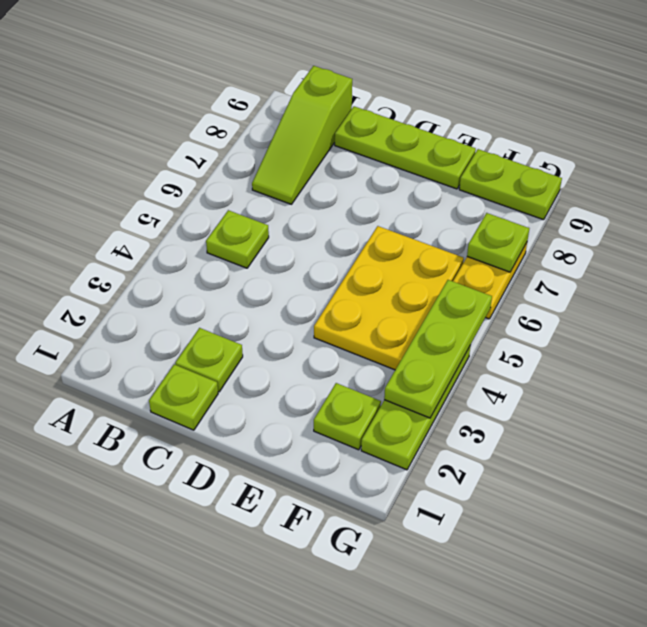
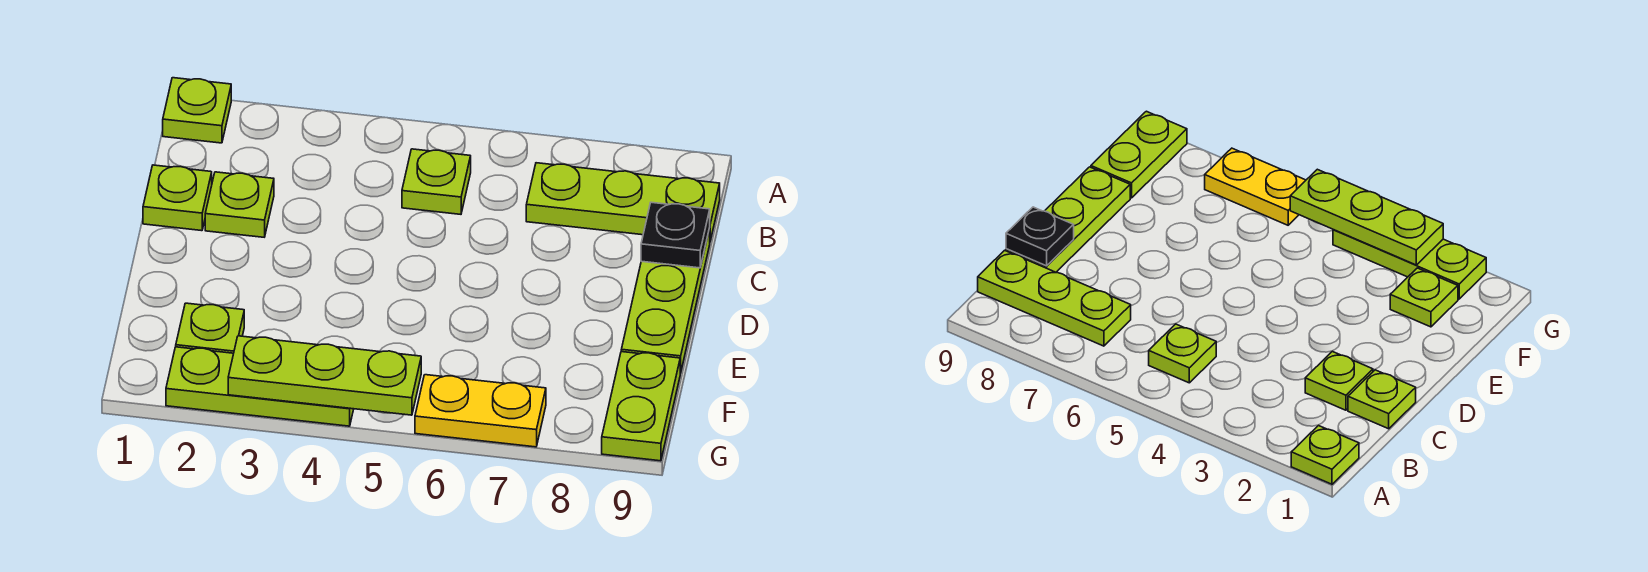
lime 1x3 slope [252,66,352,204] -> lime 1x3 plate [526,163,720,241]
none -> black 1x1 plate [641,202,710,268]
yellow 2x3 plate [314,226,464,370] -> none
lime 1x1 plate [467,213,529,272] -> lime 1x1 plate moved to [163,78,231,143]

